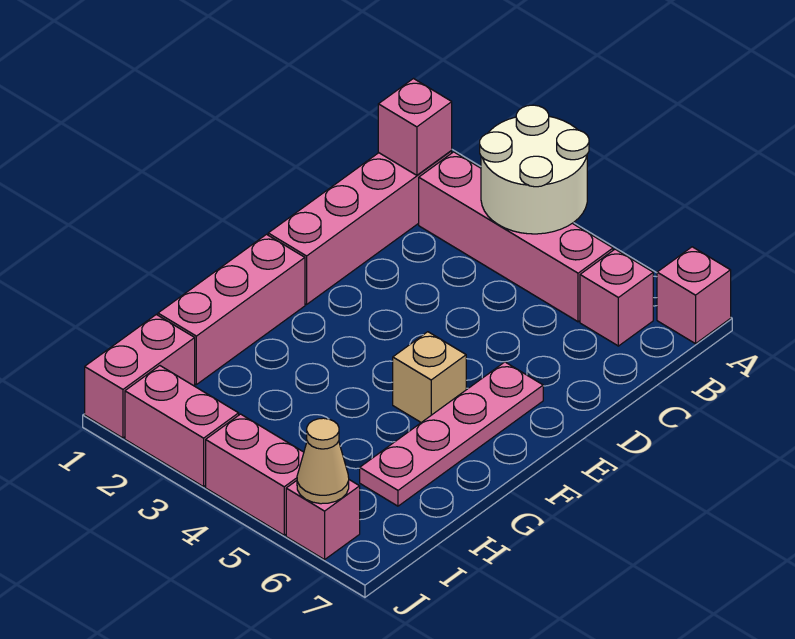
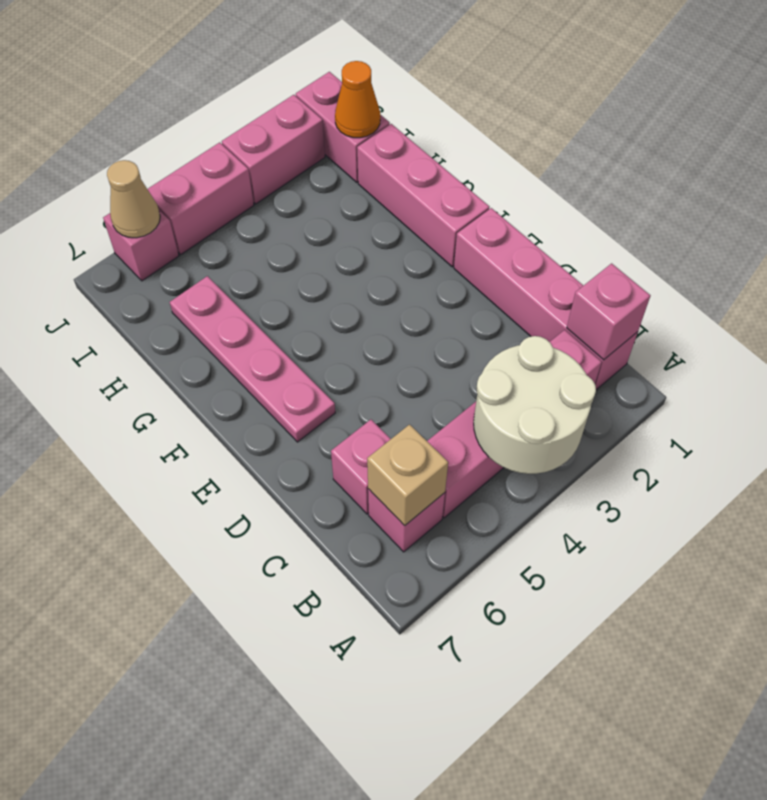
pink 1x1 brick [657,247,731,344] -> pink 1x1 brick moved to [331,420,390,514]
tan 1x1 brick [393,332,466,422] -> tan 1x1 brick moved to [367,425,448,526]
none -> orange 1x1 cone [335,61,380,138]

